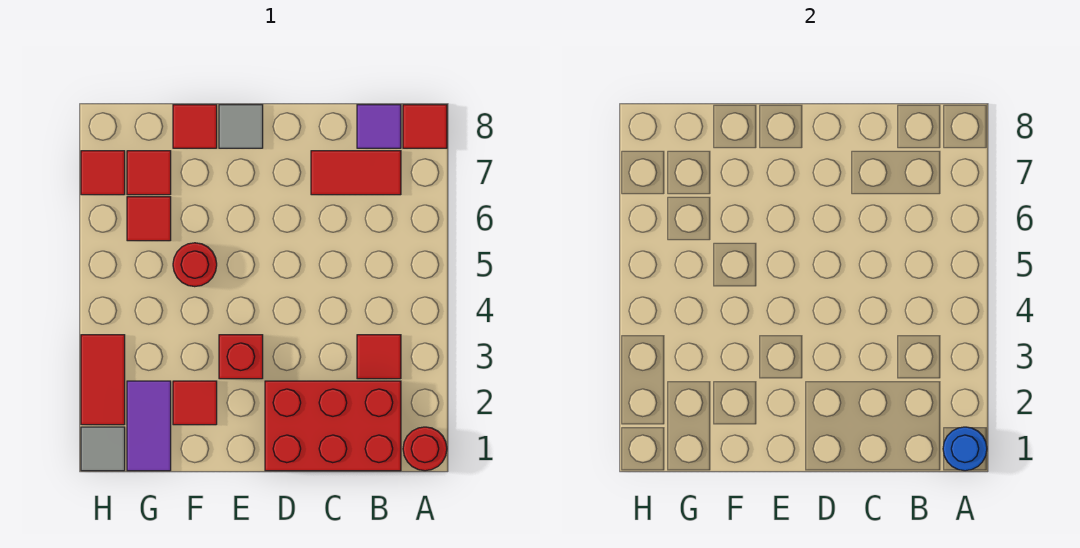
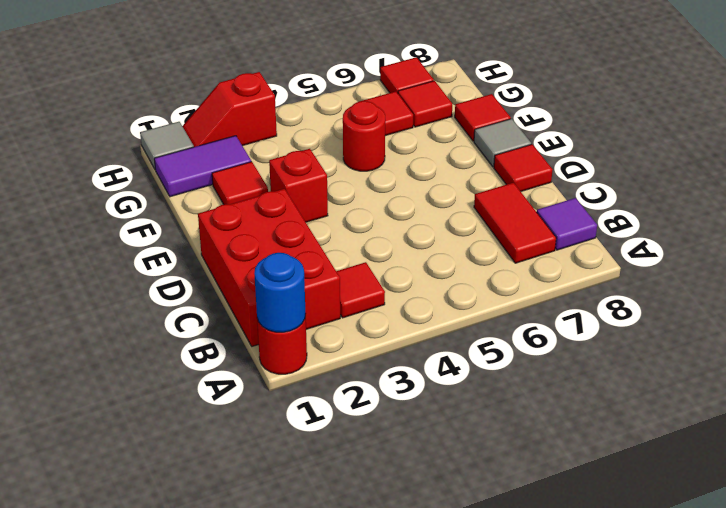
red 1x1 tile [403,105,447,148] -> red 1x1 tile moved to [494,144,553,191]
red 1x2 tile [81,335,125,425] -> red 1x2 slope [183,72,277,147]

